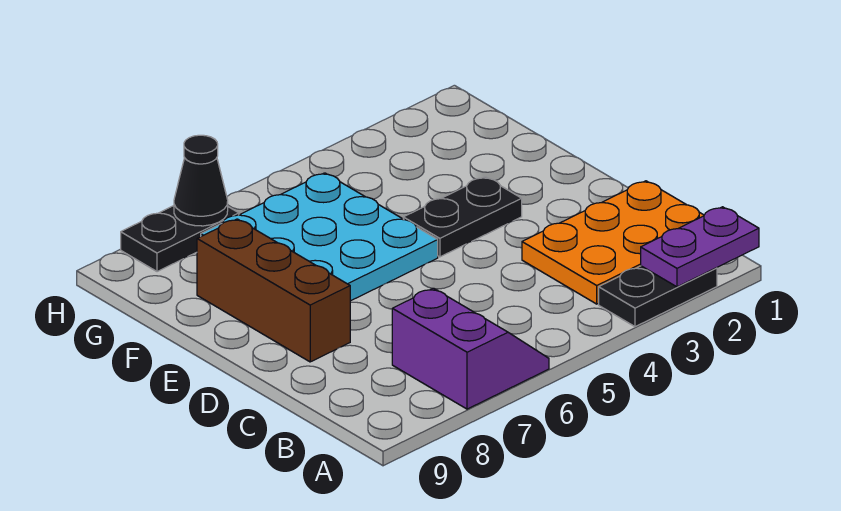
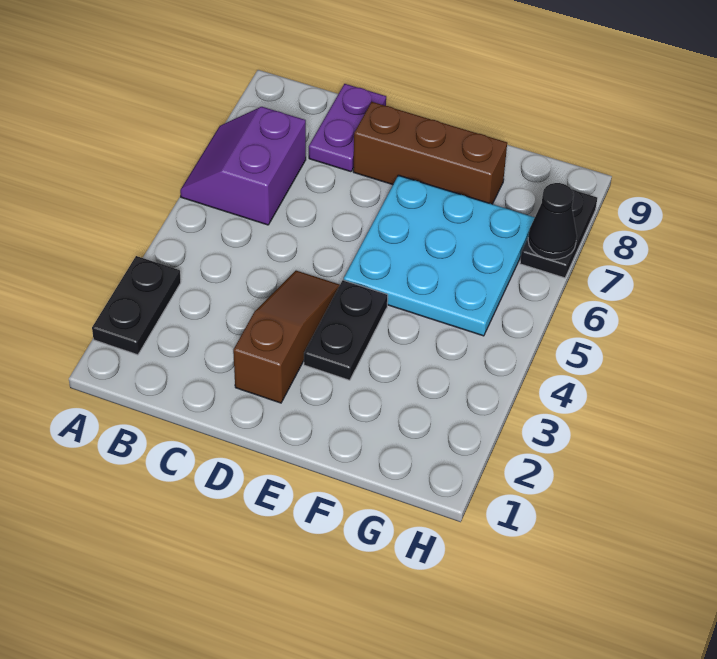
purple 1x2 plate [641,207,759,287] -> purple 1x2 plate moved to [309,84,386,172]
purple 2x2 slope [392,288,549,409] -> purple 2x2 slope turned to [180,107,306,225]
orange 2x3 plate [522,181,704,304] -> none
none -> brown 1x3 slope [233,271,340,403]

